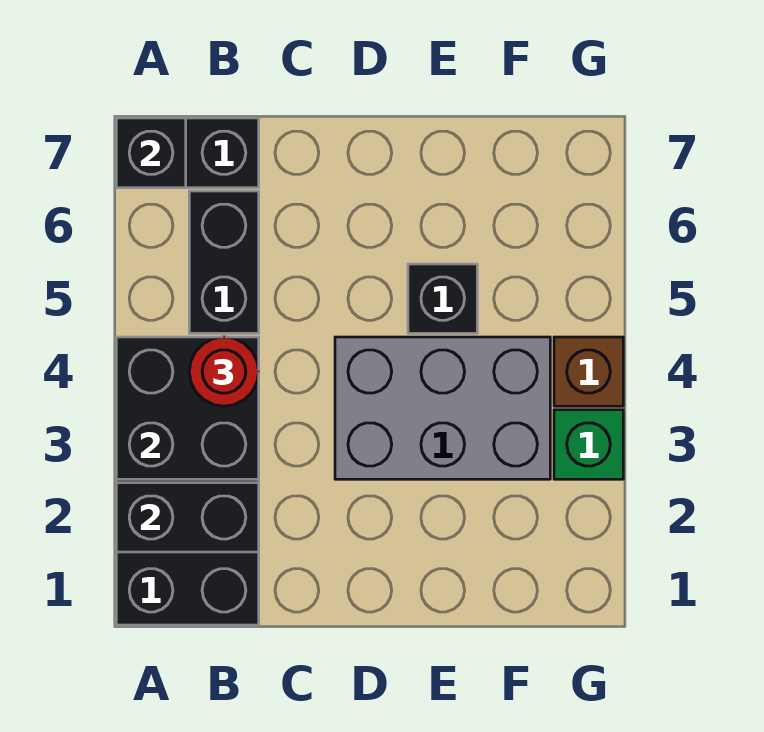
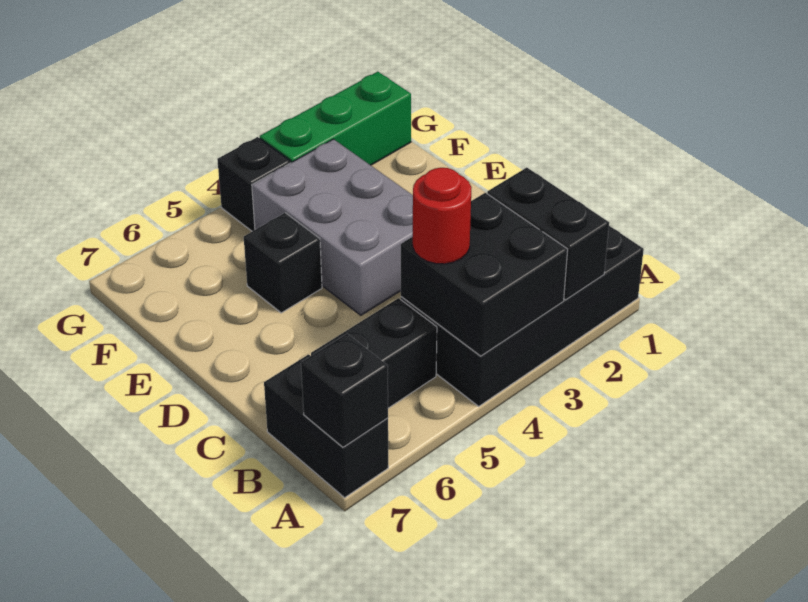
green 1x1 brick [554,410,623,479] -> green 1x3 brick [260,72,411,165]
brown 1x1 brick [554,337,623,406] -> black 1x1 brick [217,137,291,231]

